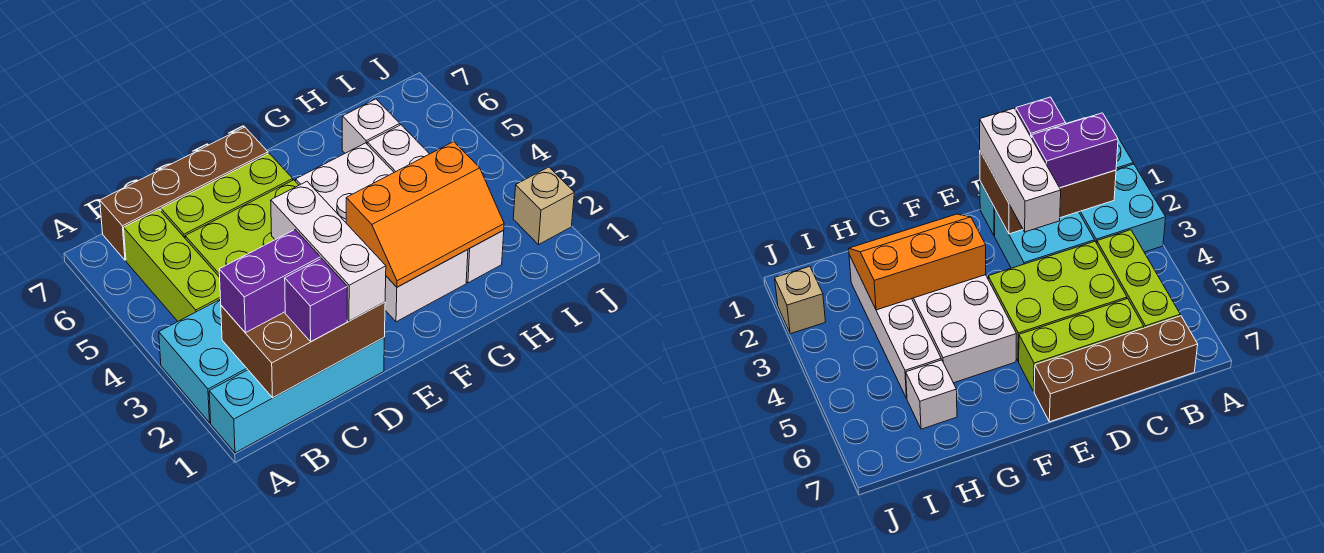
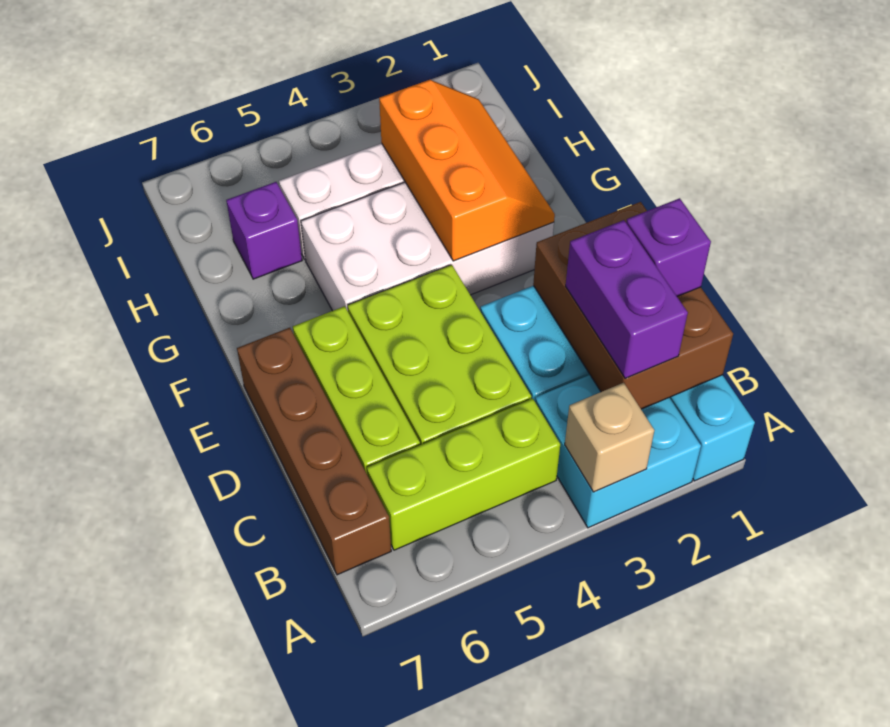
white 1x3 brick [271,181,386,321] -> none
white 1x1 brick [342,99,400,153] -> purple 1x1 brick [226,182,302,279]
tan 1x1 brick [513,167,574,245] -> tan 1x1 brick moved to [565,383,654,492]

